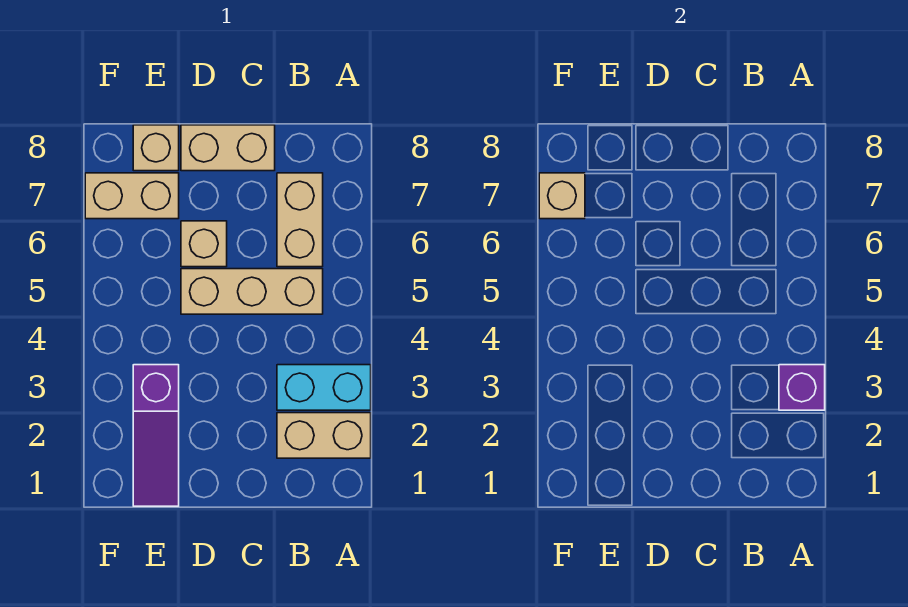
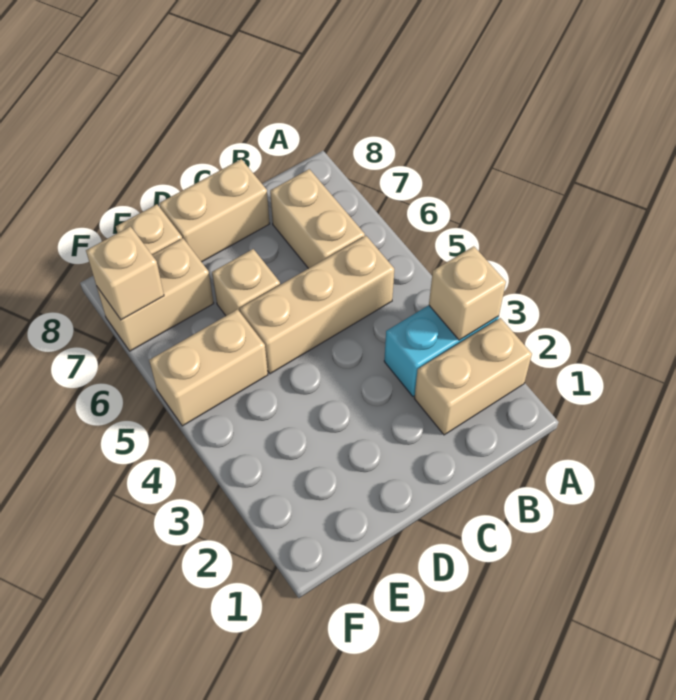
purple 1x1 brick [779,365,825,410] -> tan 1x1 brick [429,246,506,340]
purple 1x3 slope [133,365,179,506] -> none
none -> tan 1x2 brick [149,309,268,426]

